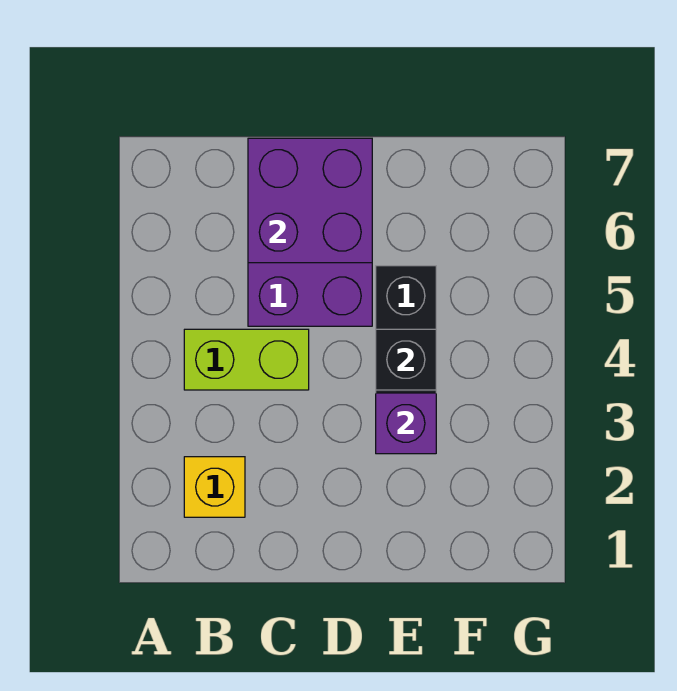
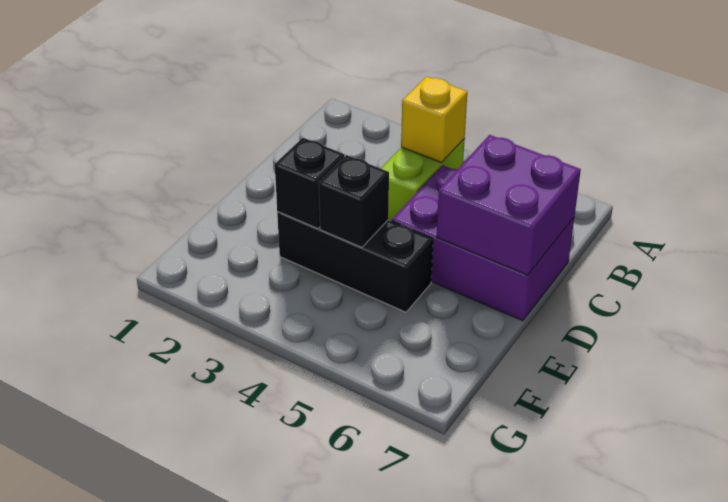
yellow 1x1 brick [184,457,245,517] -> yellow 1x1 brick moved to [401,77,467,163]
purple 1x1 brick [376,393,436,454] -> black 1x1 brick [275,138,344,229]

